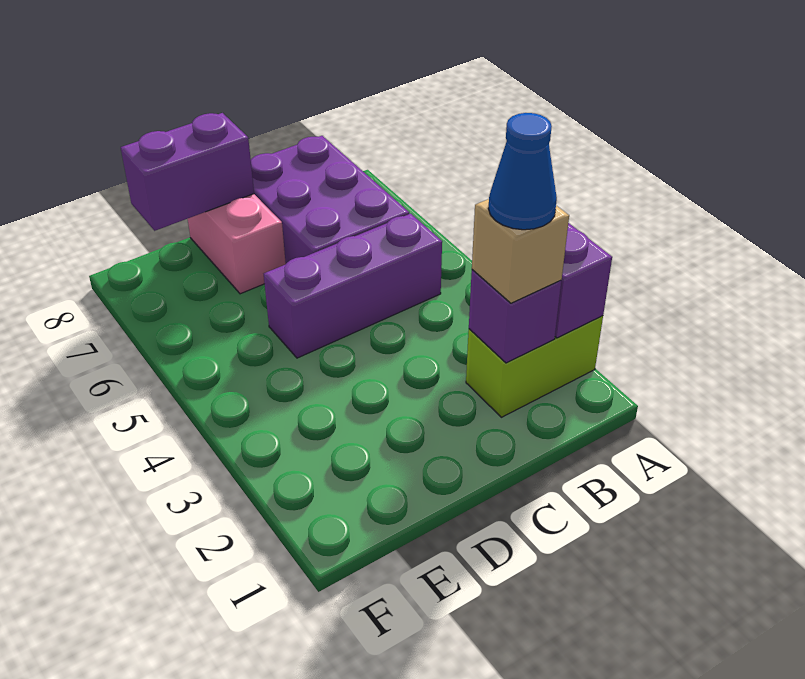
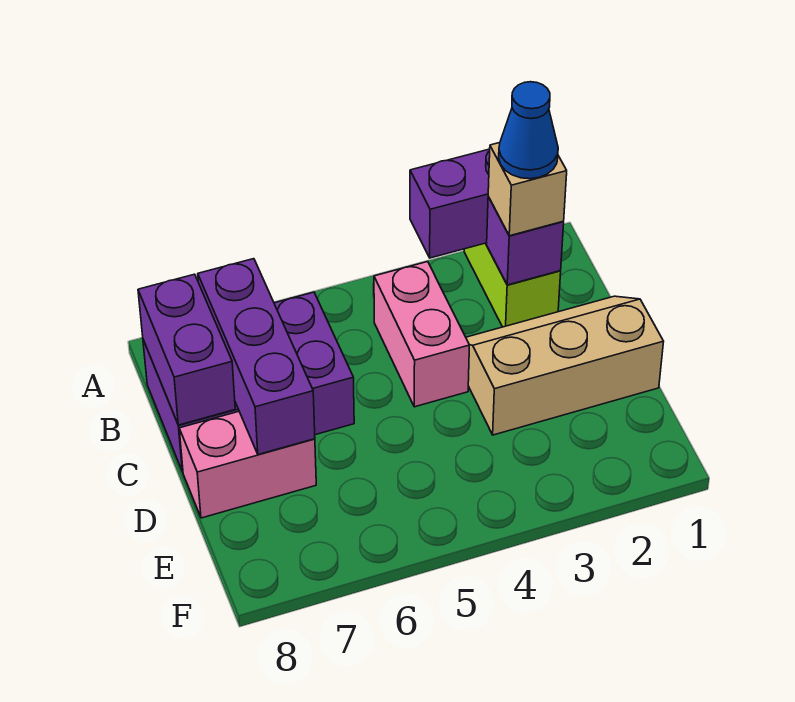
none -> pink 1x2 brick [374,262,469,407]
purple 1x3 brick [264,214,442,358] -> purple 1x3 brick moved to [198,259,315,455]
none -> tan 2x3 slope [466,296,664,435]
purple 1x2 brick [121,113,254,231] -> purple 1x2 brick moved to [138,274,235,425]

